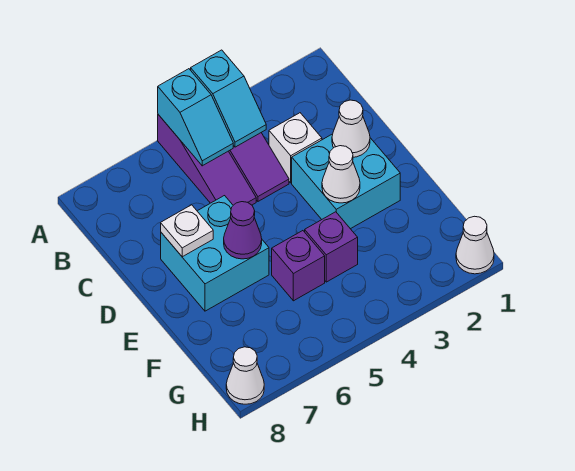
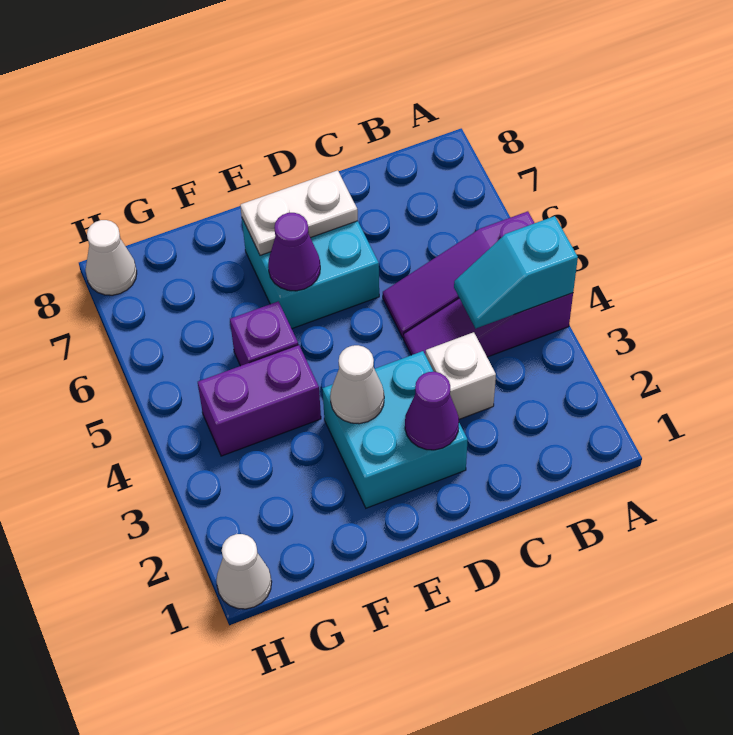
cyan 1x2 slope [158,69,233,166] -> none
white 1x1 cone [332,100,370,157] -> purple 1x1 cone [405,372,459,450]
white 1x1 plate [161,205,213,257] -> white 1x2 plate [240,170,358,255]
purple 1x1 brick [305,212,358,282] -> purple 1x2 brick [198,345,321,456]

